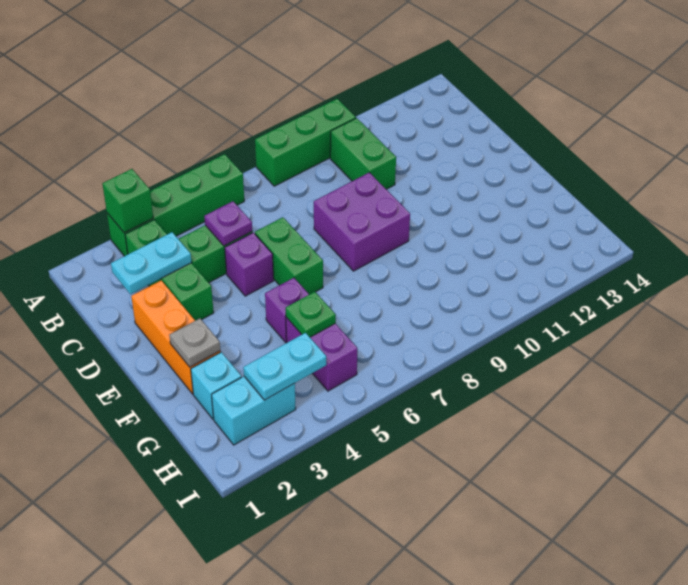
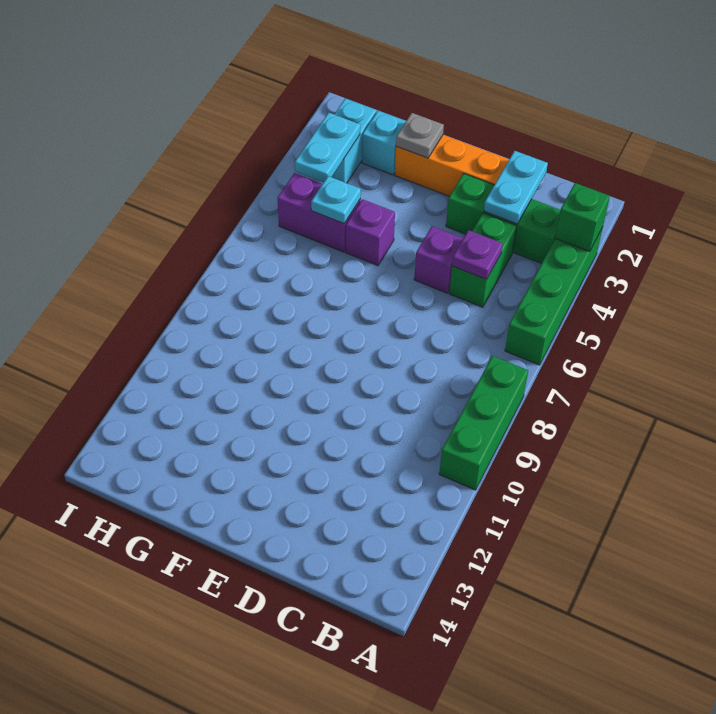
green 1x2 brick [330,118,396,189] -> none
green 1x2 brick [255,217,323,294] -> none
purple 2x2 brick [314,172,410,271] -> none
green 1x1 plate [286,292,336,337] -> cyan 1x1 plate [311,176,361,223]

